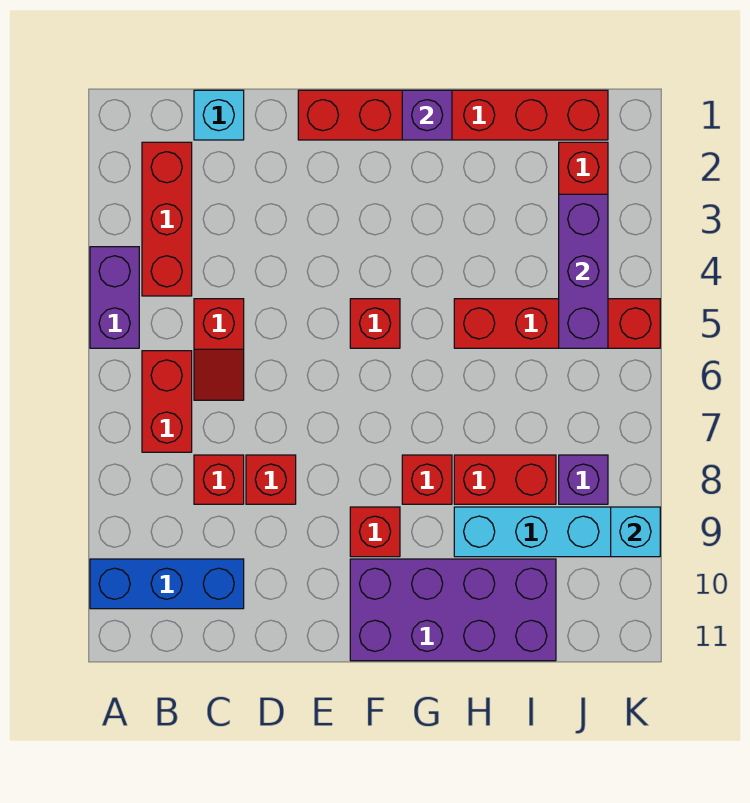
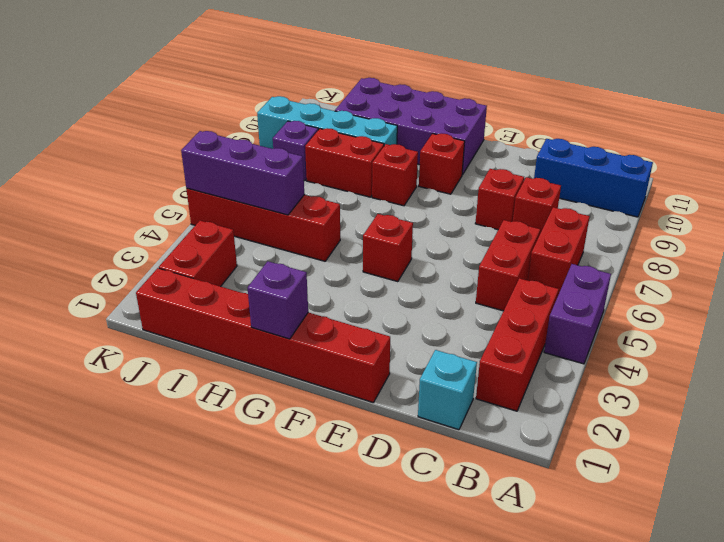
red 1x2 slope [194,299,244,400] -> red 1x2 brick [476,220,540,311]
purple 1x3 brick [559,194,608,348] -> purple 1x3 brick turned to [181,131,304,215]
cyan 1x1 brick [611,507,660,557] -> none

